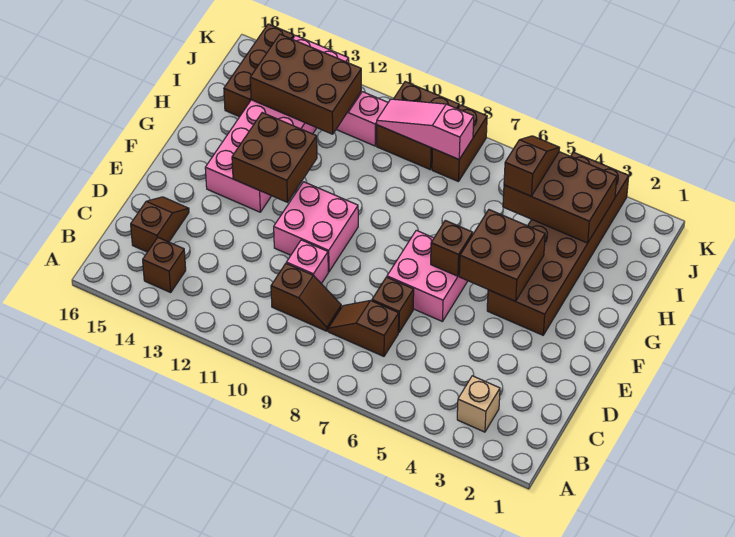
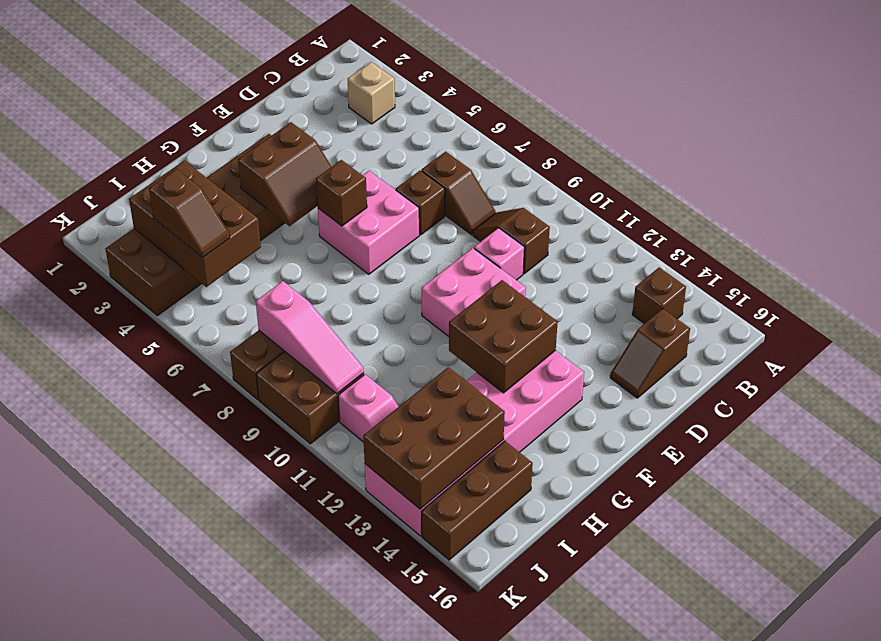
brown 2x2 brick [459,210,545,301] -> brown 2x2 slope [238,122,331,226]
brown 1x2 slope [504,136,560,196] -> brown 1x2 slope turned to [149,169,230,258]
brown 2x3 brick [250,34,361,134] -> brown 2x3 brick turned to [363,367,505,509]

